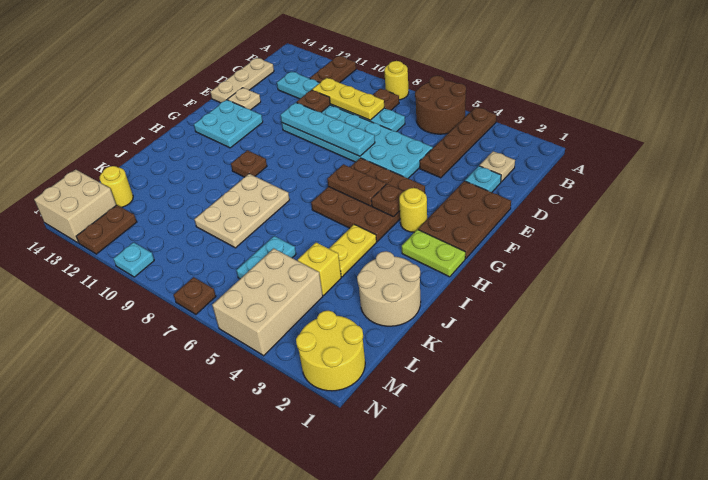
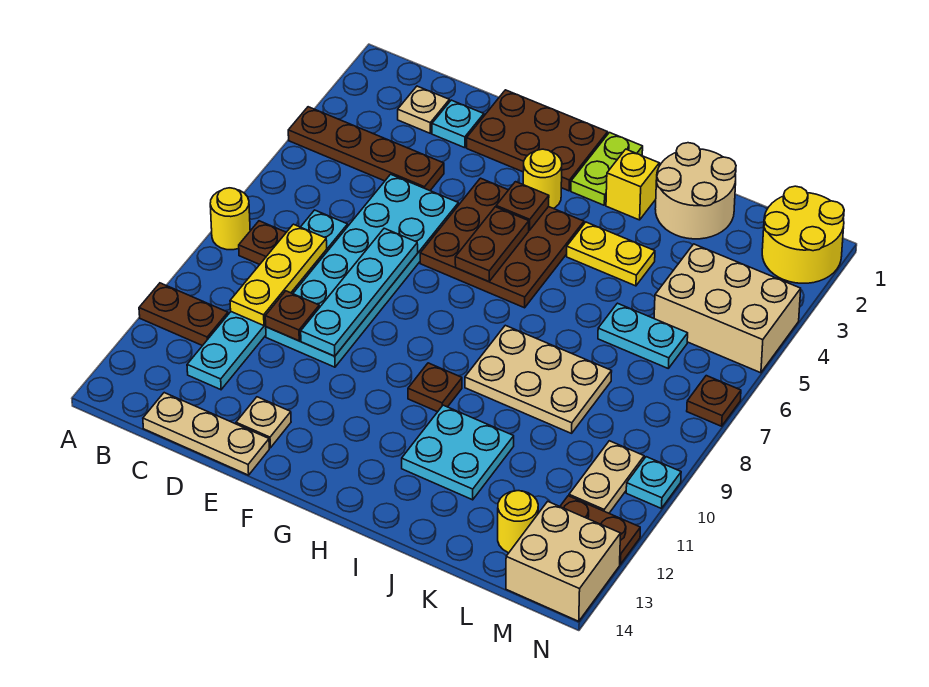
brown 2x2 round brick [415,76,466,134] -> none
cyan 2x2 plate [194,100,263,148] -> cyan 2x2 plate moved to [402,405,514,500]
yellow 1x1 brick [298,242,341,295] -> yellow 1x1 brick moved to [606,149,659,220]
none -> tan 1x2 plate [569,441,644,513]

